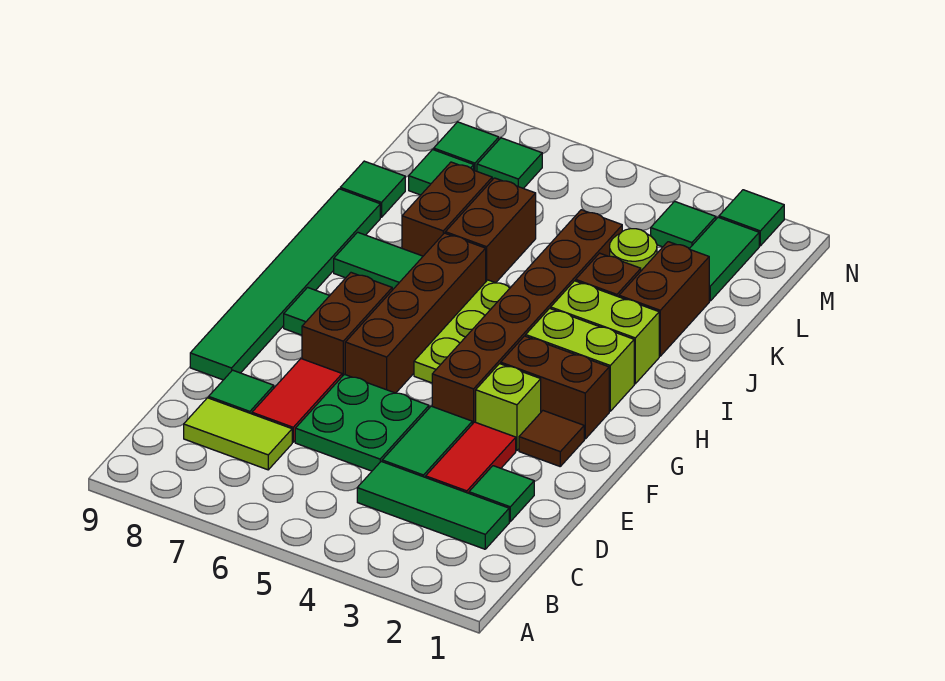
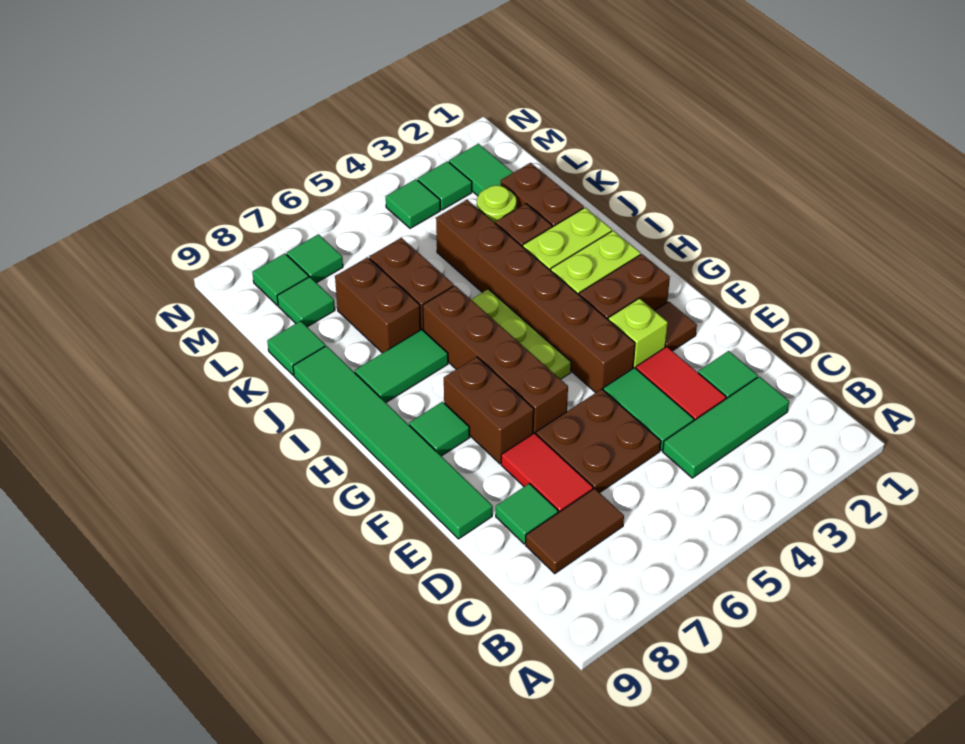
lime 1x2 tile [184,398,292,470] -> brown 1x2 tile [526,488,624,573]
green 2x2 plate [295,374,429,471] -> brown 2x2 plate [536,389,661,493]
green 1x1 tile [719,190,784,246] -> green 1x1 tile moved to [386,179,440,228]

